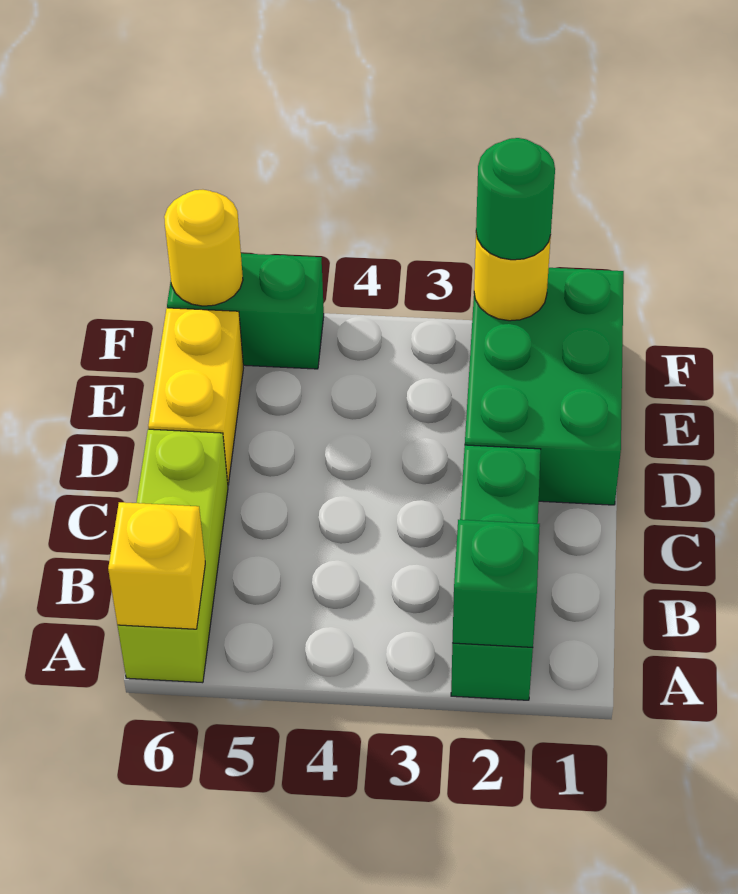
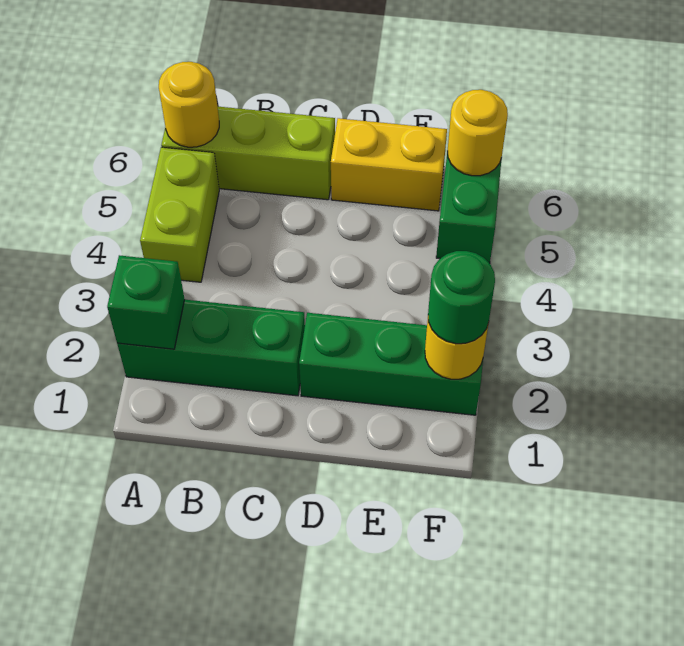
none -> lime 1x2 brick [140,147,219,282]
yellow 1x1 brick [108,502,205,629] -> yellow 1x1 round brick [159,62,219,147]
green 2x3 brick [465,268,624,505] -> green 1x3 brick [299,313,483,415]

